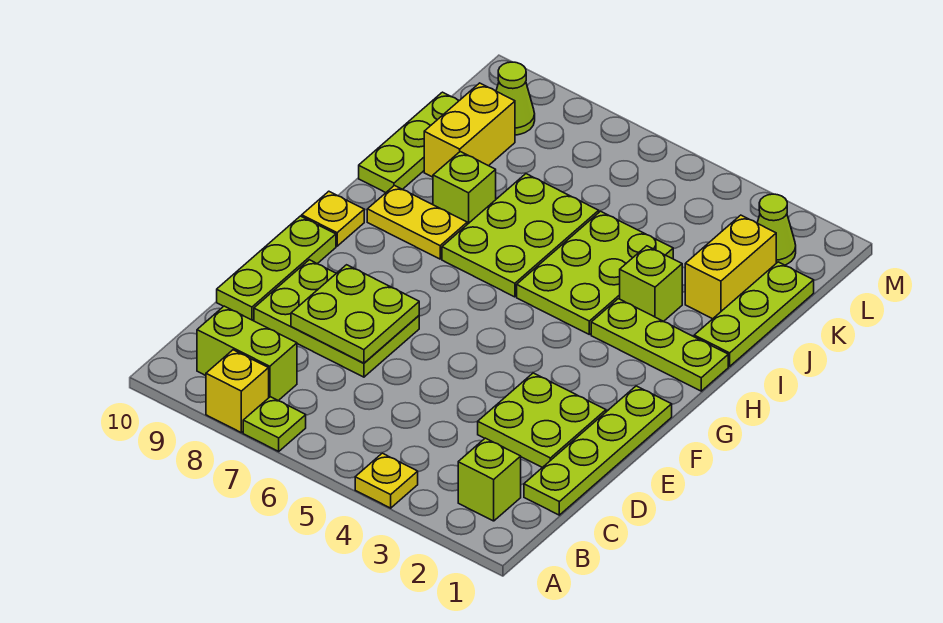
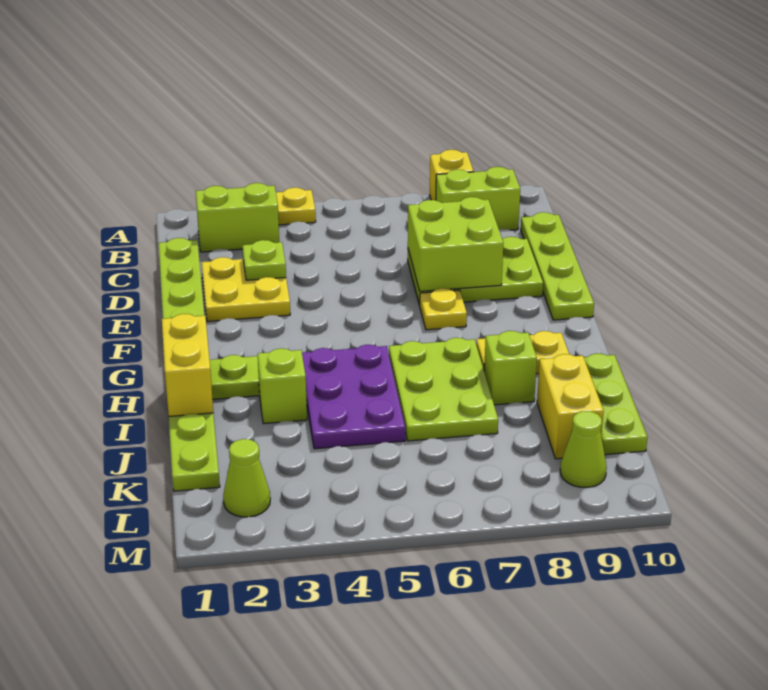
lime 1x1 plate [243,397,306,451] -> lime 1x1 plate moved to [243,240,286,280]
lime 1x1 brick [458,438,521,521] -> lime 1x2 brick [196,183,279,252]
lime 2x2 plate [478,373,606,468] -> yellow 2x2 plate [202,257,290,321]
lime 2x2 plate [291,265,419,363] -> lime 2x2 brick [408,197,503,291]
lime 1x3 plate [217,216,336,320] -> lime 1x4 plate [521,212,594,320]
yellow 1x1 plate [302,191,364,246] -> yellow 1x1 plate moved to [420,288,467,330]
lime 2x3 plate [517,211,673,334] -> purple 2x3 plate [302,345,405,449]
yellow 1x2 brick [685,215,776,319] -> yellow 1x2 brick moved to [162,314,213,416]

